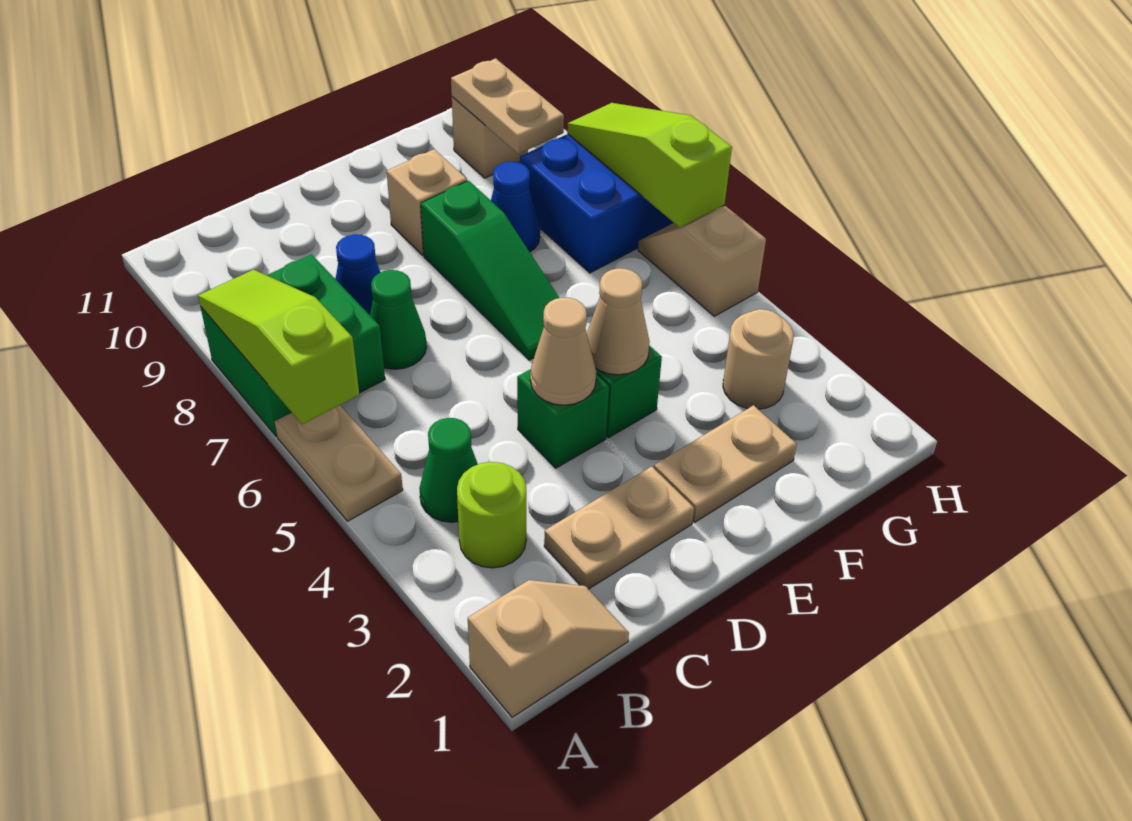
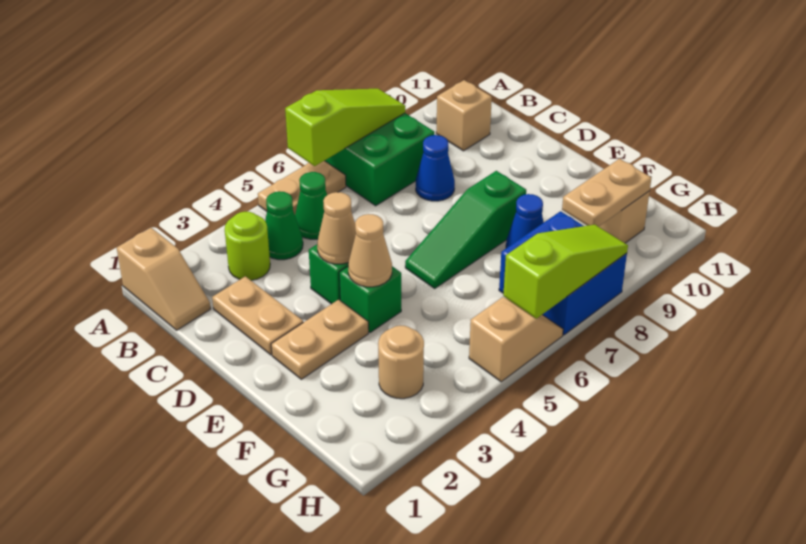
green 1x1 cone [370,270,427,369] -> green 1x1 cone moved to [295,172,327,239]
tan 1x2 plate [654,405,797,522] -> tan 1x2 plate turned to [271,300,368,379]
tan 1x1 brick [387,149,467,255] -> tan 1x1 brick moved to [436,80,492,151]

